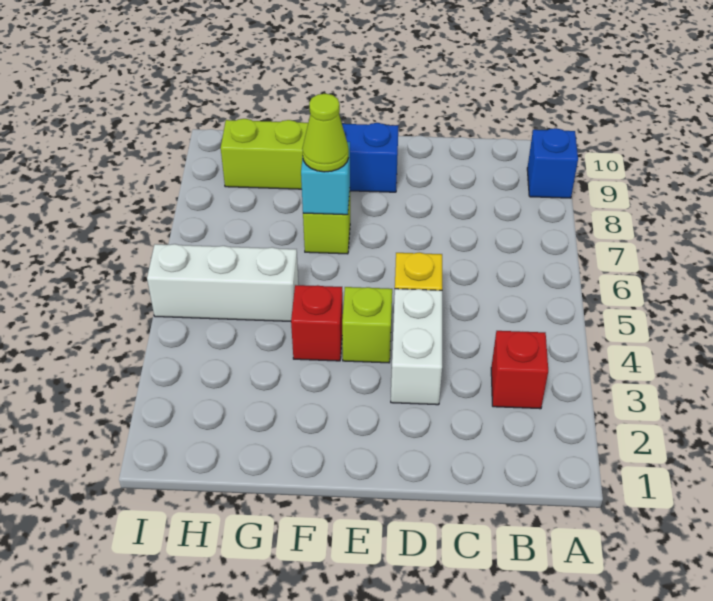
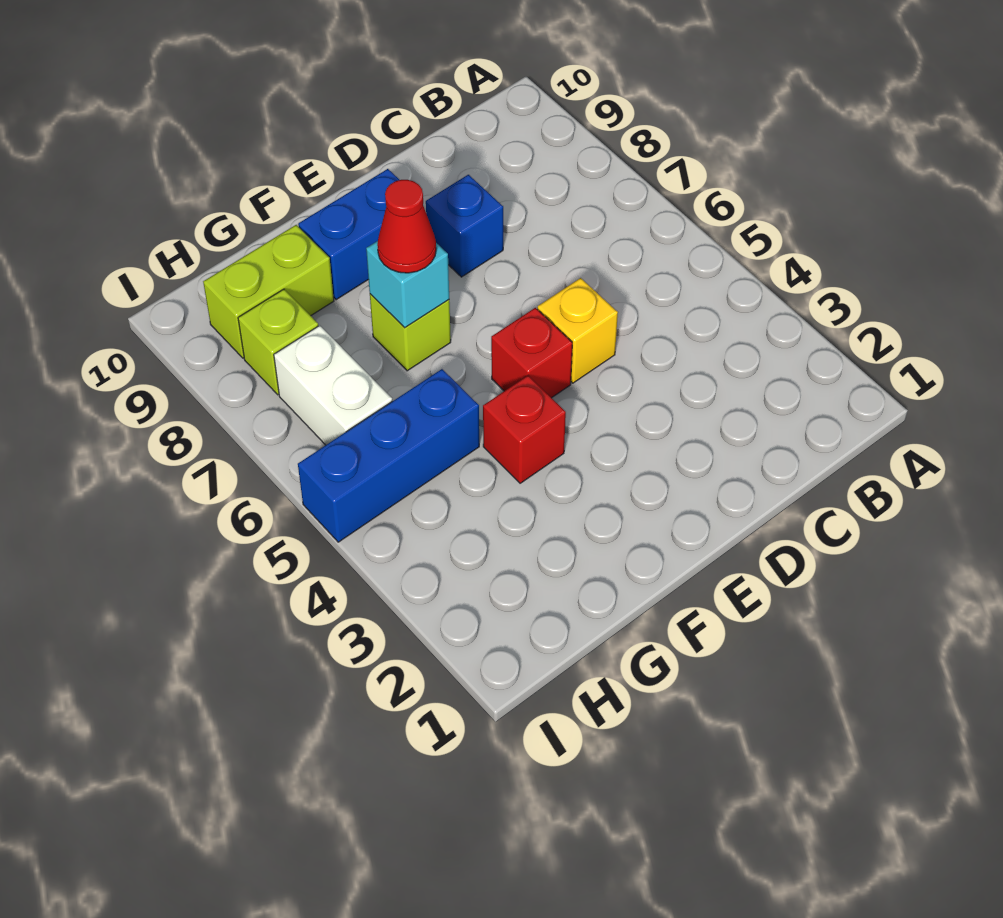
blue 1x1 brick [527,128,578,198] -> blue 1x1 brick moved to [426,175,503,277]
red 1x1 brick [491,331,548,409] -> red 1x1 brick moved to [491,308,572,398]
white 1x2 brick [391,289,442,405] -> white 1x2 brick moved to [274,325,392,445]
lime 1x1 brick [342,287,392,363] -> lime 1x1 brick moved to [238,289,318,395]
lime 1x1 cone [302,94,349,172] -> red 1x1 cone [377,180,436,273]
white 1x3 brick [147,244,299,321] -> blue 1x3 brick [298,369,479,542]

